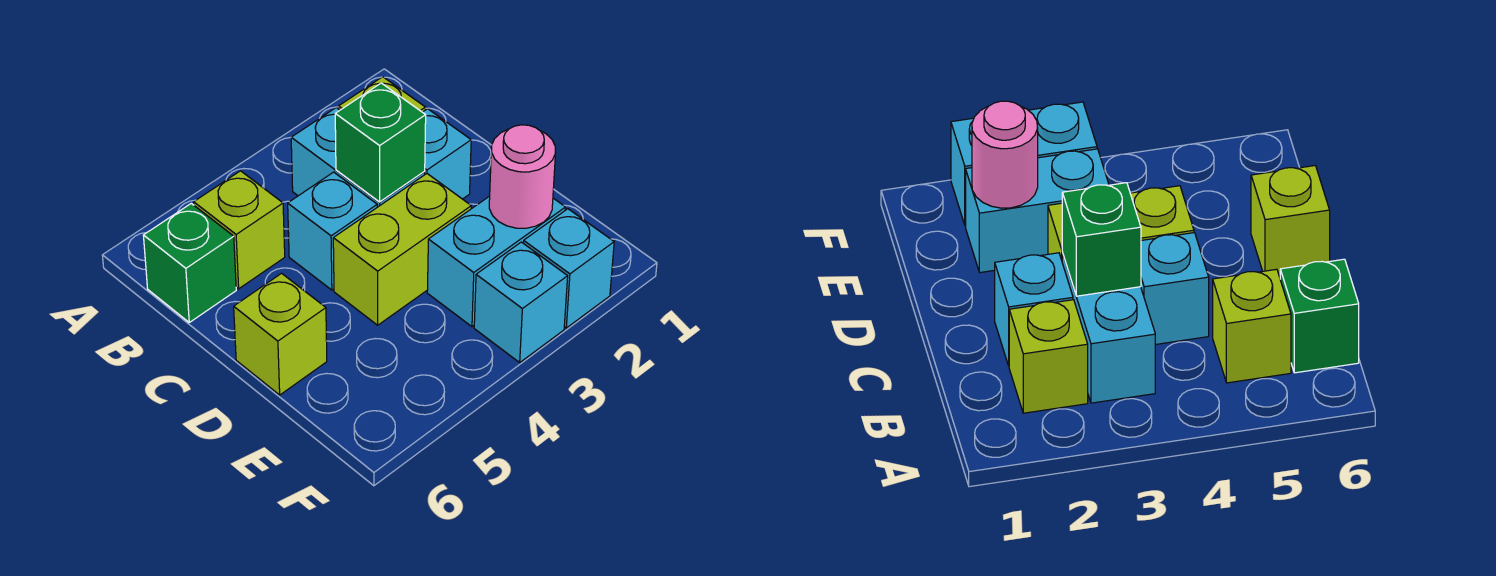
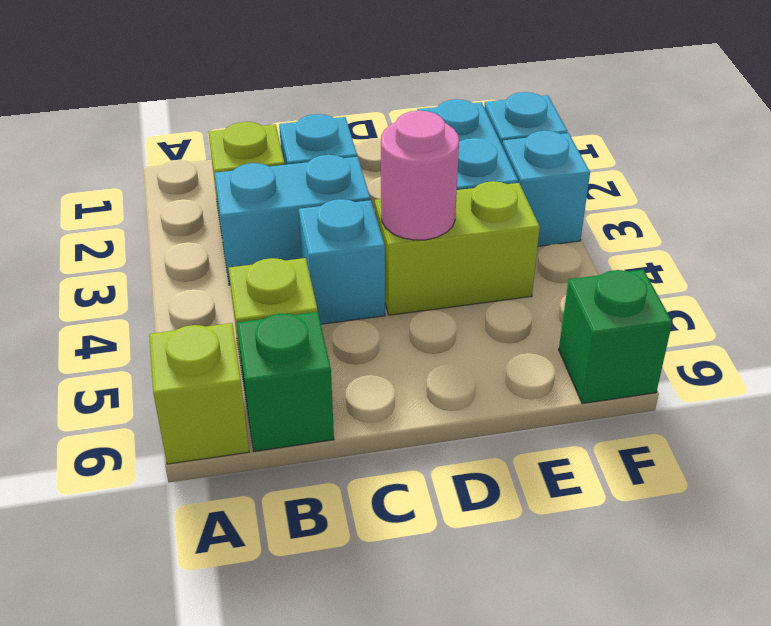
green 1x1 brick [335,83,426,202] -> green 1x1 brick moved to [559,270,672,404]
lime 1x2 brick [333,174,471,325] -> lime 1x2 brick turned to [375,181,540,315]
lime 1x1 brick [234,273,327,395] -> lime 1x1 brick moved to [149,323,249,464]
pink 1x1 round brick [489,125,555,228] -> pink 1x1 round brick moved to [381,111,459,240]

